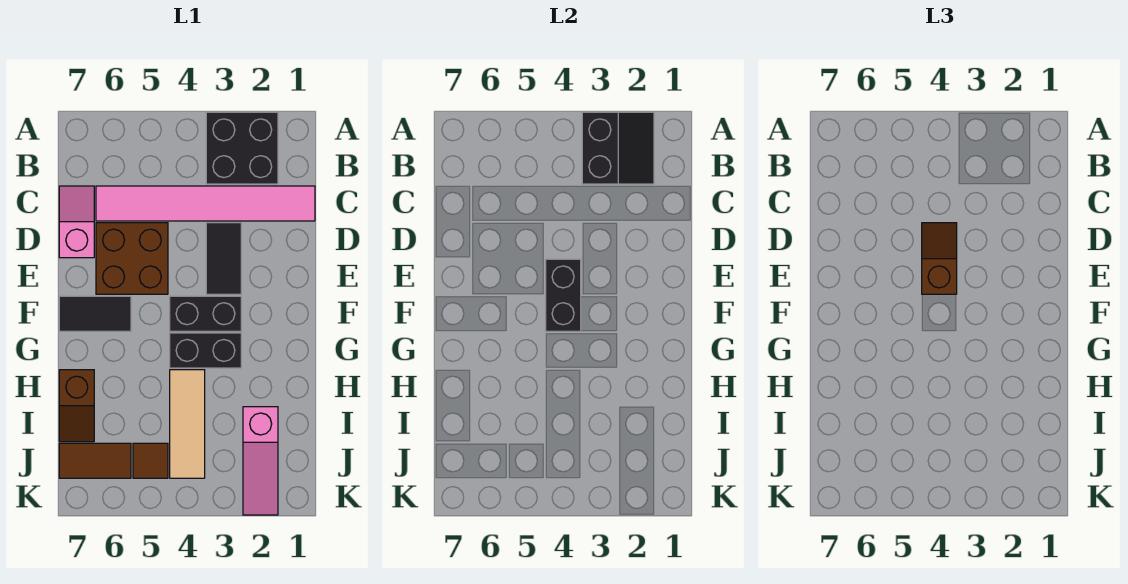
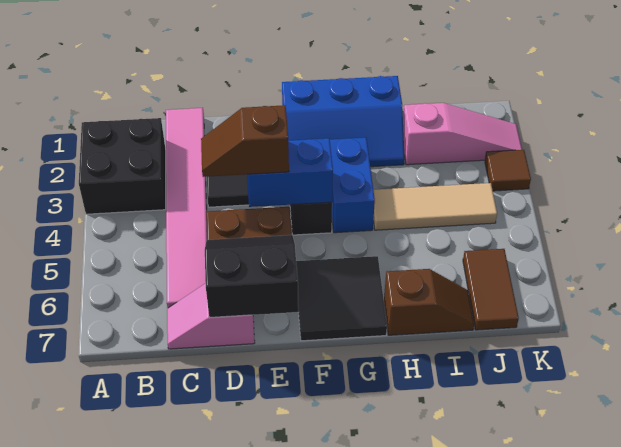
black 2x2 slope [582,112,654,184] -> black 2x2 slope moved to [205,235,298,318]
black 1x2 brick [546,259,581,331] -> blue 1x2 brick [247,138,333,207]
none -> blue 2x3 slope [282,76,405,167]
black 1x2 tile [59,296,131,331] -> black 2x2 tile [296,256,387,341]
black 1x2 brick [170,333,241,368] -> blue 1x2 brick [330,137,375,233]
brown 1x1 tile [133,443,168,478] -> brown 1x1 tile moved to [485,150,531,191]

